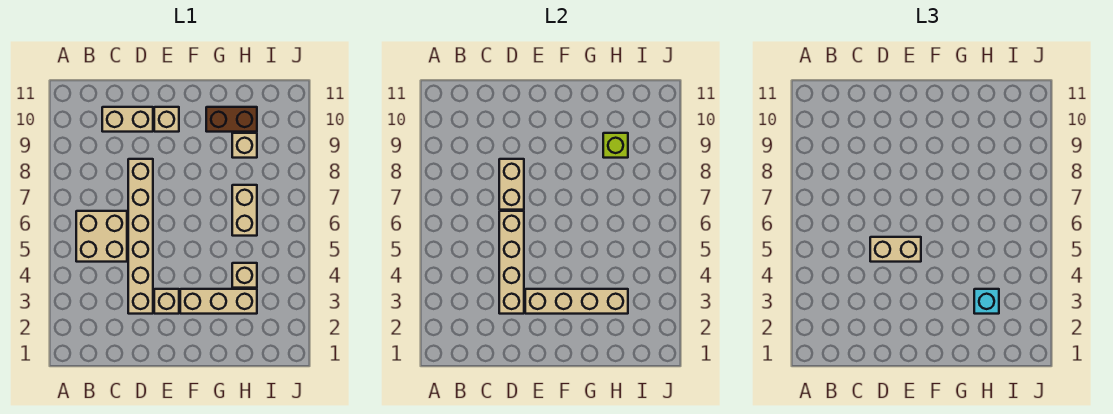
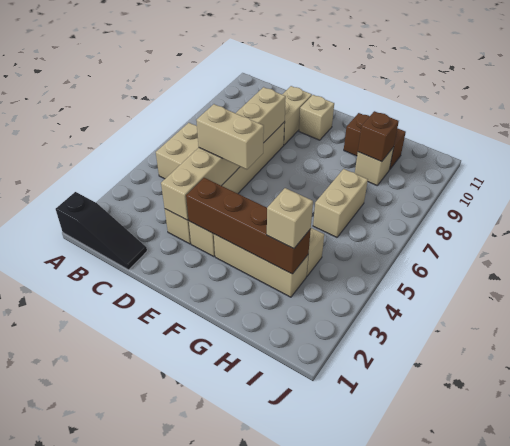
none -> black 1x3 slope [56,192,147,270]
tan 1x2 brick [102,107,153,132] -> tan 1x2 brick turned to [282,86,312,145]
tan 1x4 brick [525,289,628,314] -> brown 1x4 brick [186,178,311,274]
cyan 1x1 brick [974,289,999,314] -> tan 1x1 brick [267,188,313,249]
lime 1x1 brick [603,133,628,158] -> brown 1x1 brick [358,111,399,162]

